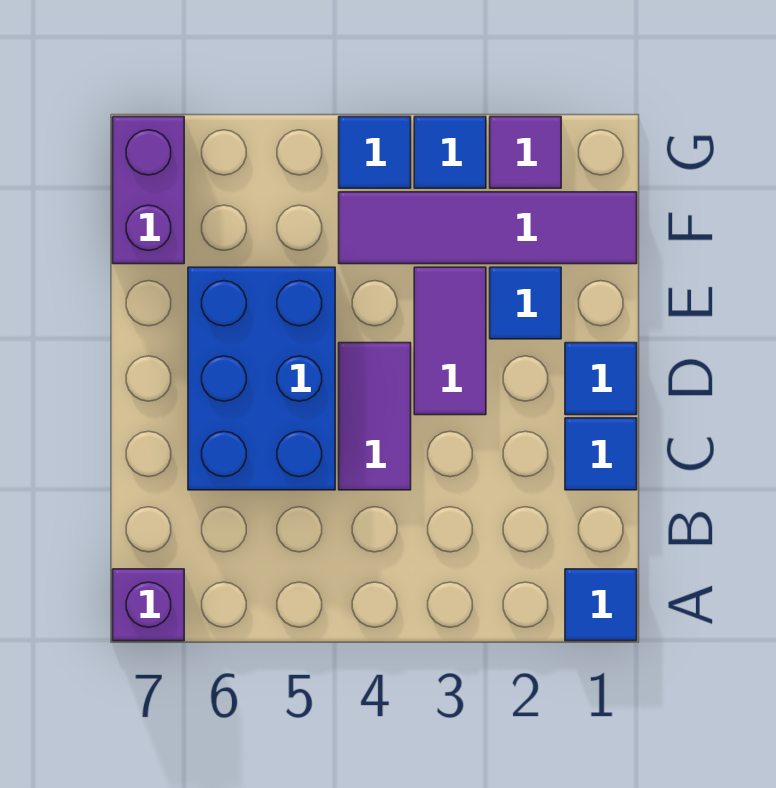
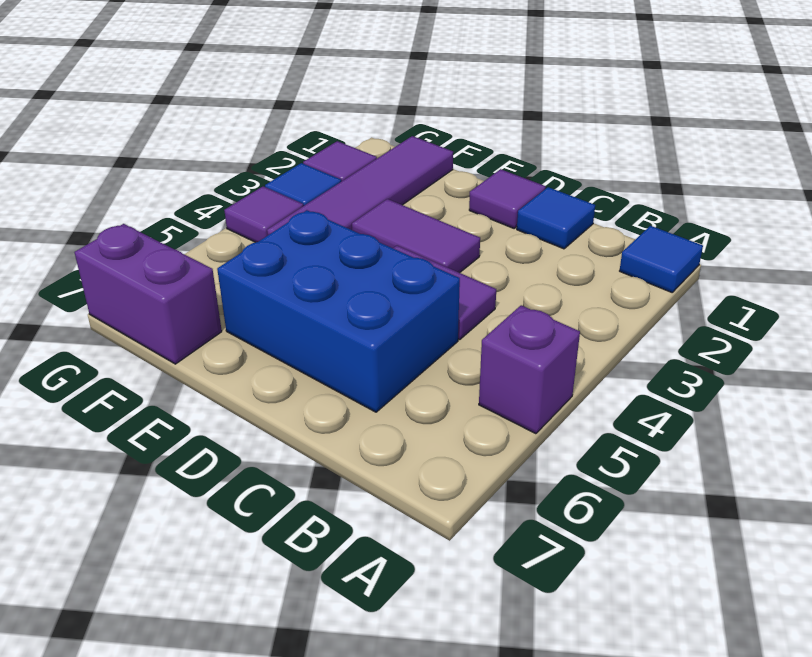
purple 1x1 brick [113,569,184,641] -> purple 1x1 brick moved to [479,305,580,434]
blue 1x1 tile [565,343,637,415] -> purple 1x1 tile [469,169,546,228]
blue 1x1 tile [490,267,561,339] -> none
blue 1x1 tile [339,117,411,188] -> purple 1x1 tile [224,186,303,242]

